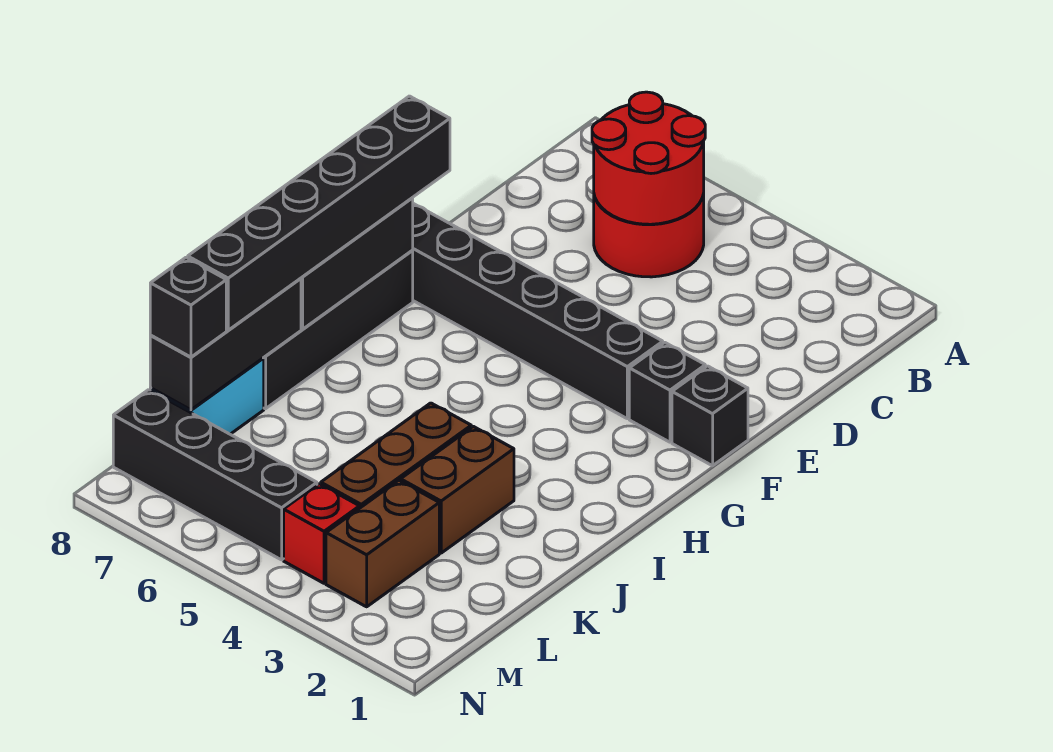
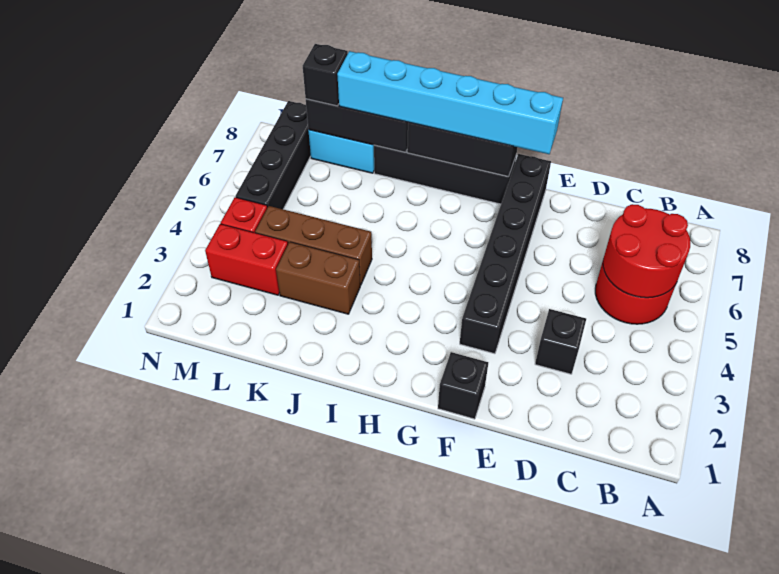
black 1x1 brick [629,343,705,442] -> black 1x1 brick moved to [535,309,586,374]
black 1x6 brick [188,96,450,330] -> cyan 1x6 brick [337,51,563,154]
brown 1x2 brick [326,480,439,607] -> red 1x2 brick [205,224,288,295]

